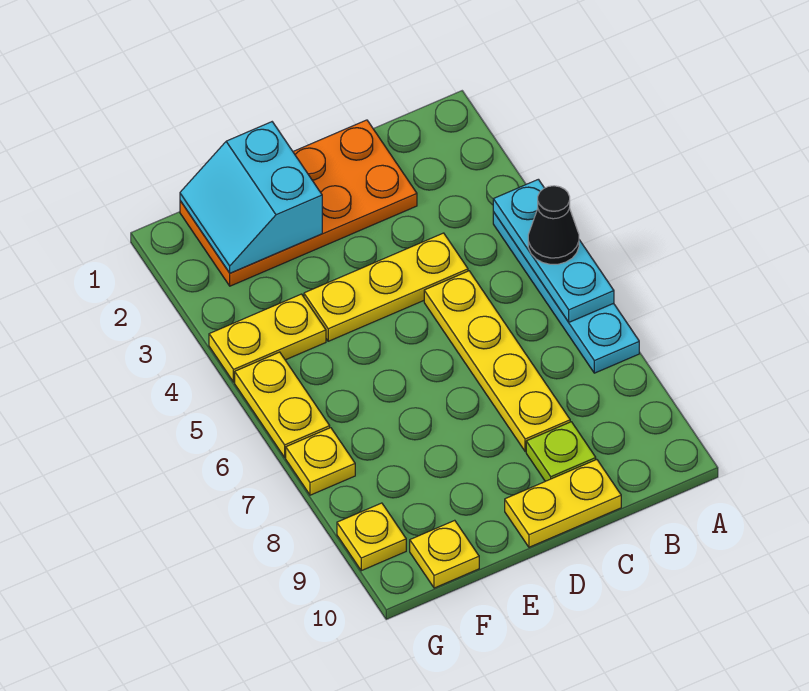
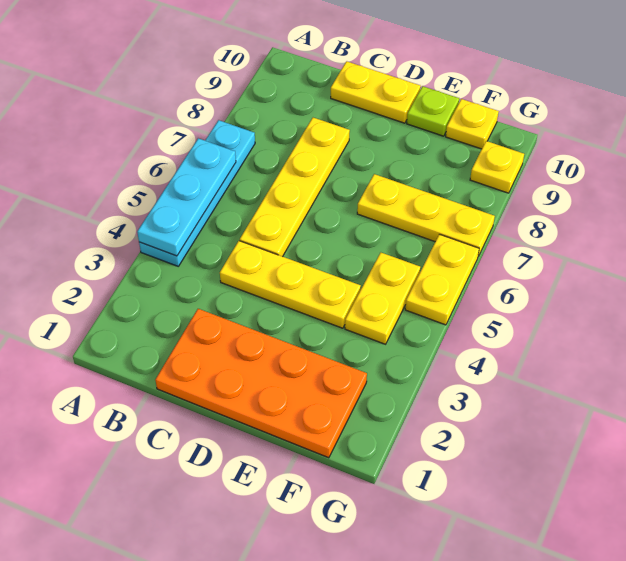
black 1x1 cone [528,186,579,264] -> none
lime 1x1 plate [526,422,596,481] -> lime 1x1 plate moved to [407,86,459,136]
cyan 2x2 slope [180,122,322,273] -> none
yellow 1x2 plate [209,294,326,382] -> yellow 1x2 plate turned to [345,253,420,344]
yellow 1x1 plate [286,428,355,495] -> yellow 1x3 plate [357,174,495,256]

